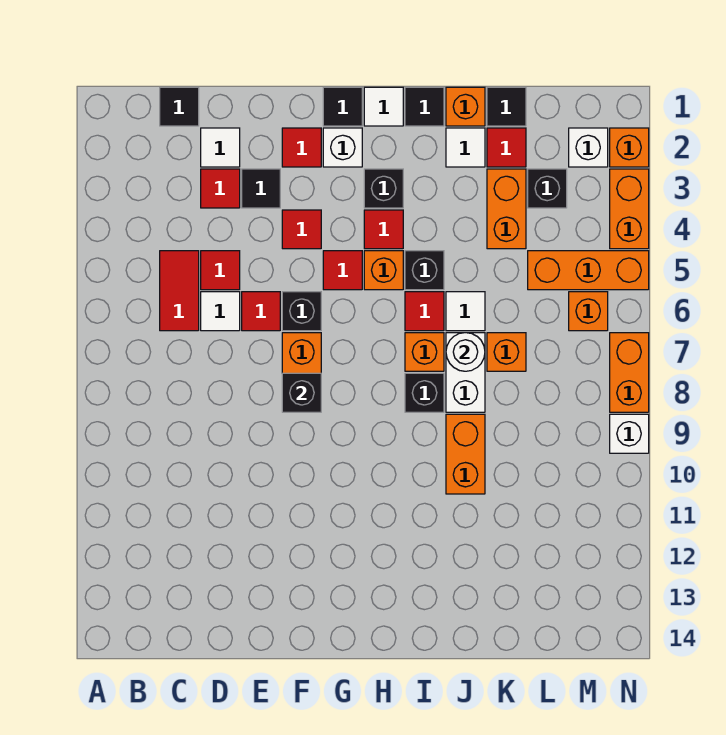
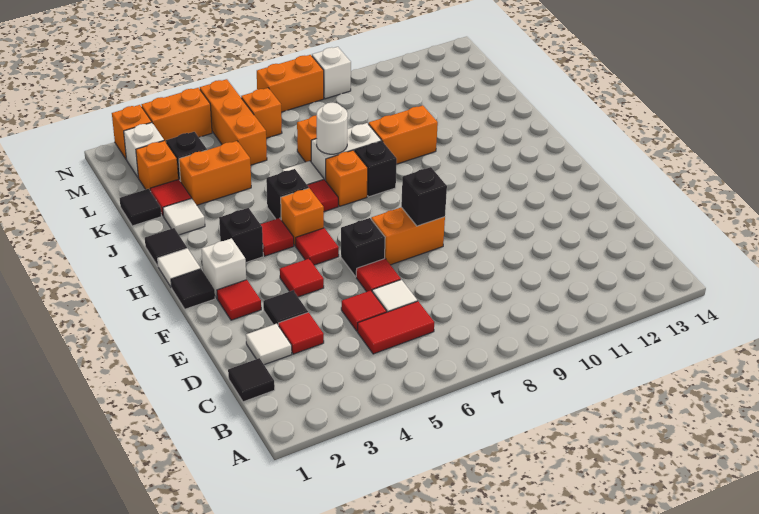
orange 1x1 brick [446,87,485,126] -> orange 1x1 brick moved to [136,141,178,190]

